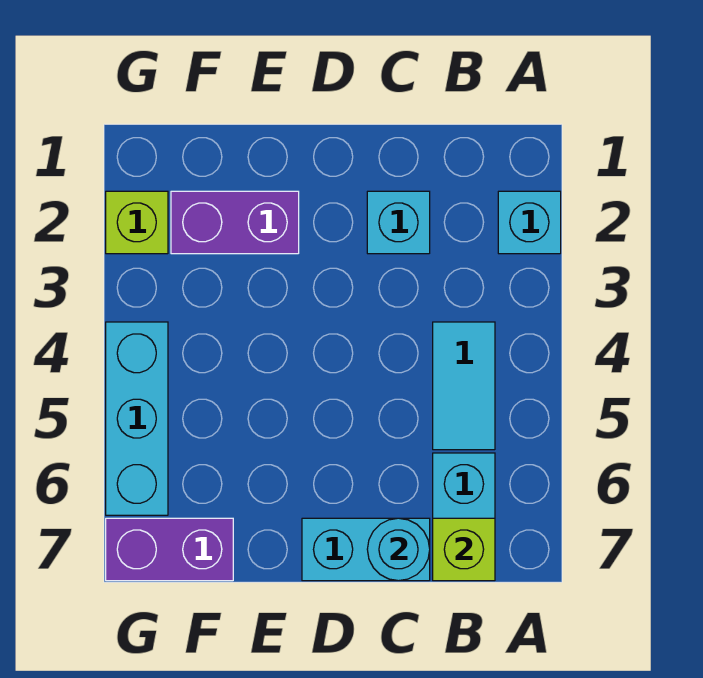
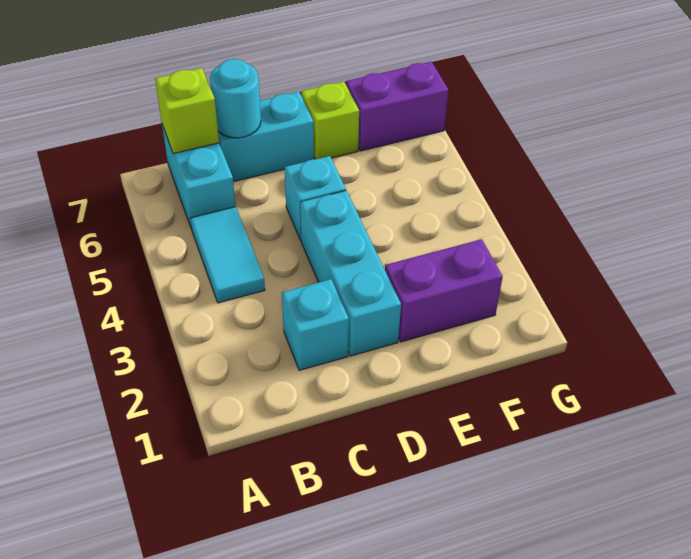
cyan 1x1 brick [498,191,561,254] -> cyan 1x1 brick moved to [285,156,346,240]
lime 1x1 brick [106,191,168,254] -> lime 1x1 brick moved to [301,82,359,159]
cyan 1x3 brick [106,322,168,515] -> cyan 1x3 brick moved to [300,191,401,356]

